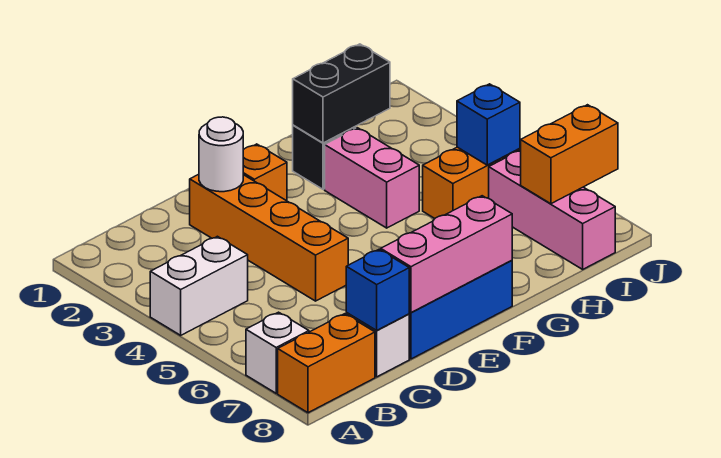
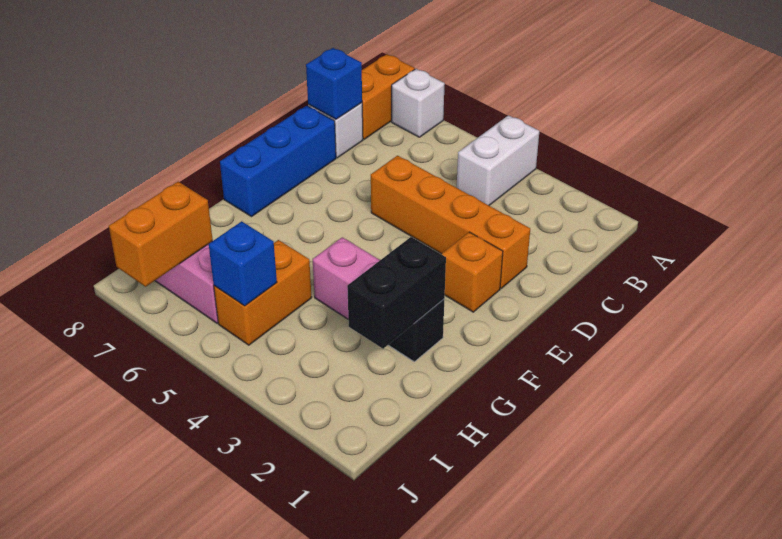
white 1x1 round brick [199,117,243,192] -> none
pink 1x3 brick [381,196,512,313] -> none

